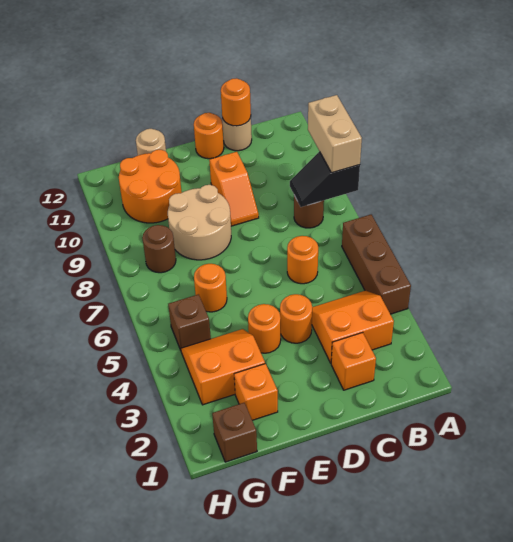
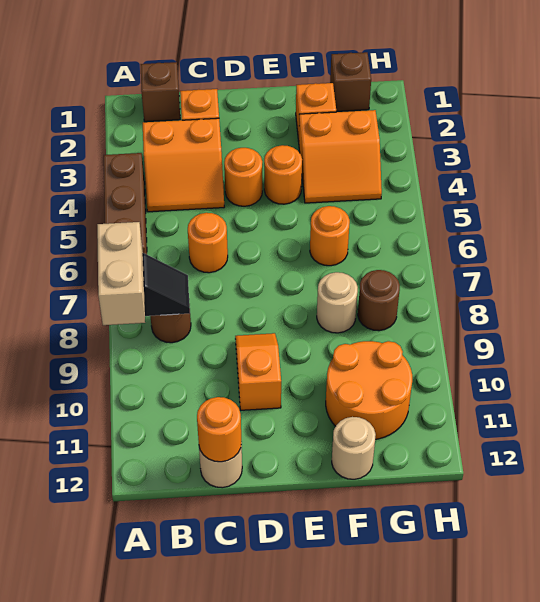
orange 1x1 round brick [194,113,224,159] -> none
tan 2x2 round brick [168,185,231,260] -> tan 1x1 round brick [317,272,358,333]
brown 1x1 brick [168,294,211,350] -> brown 1x1 brick moved to [141,62,180,122]

